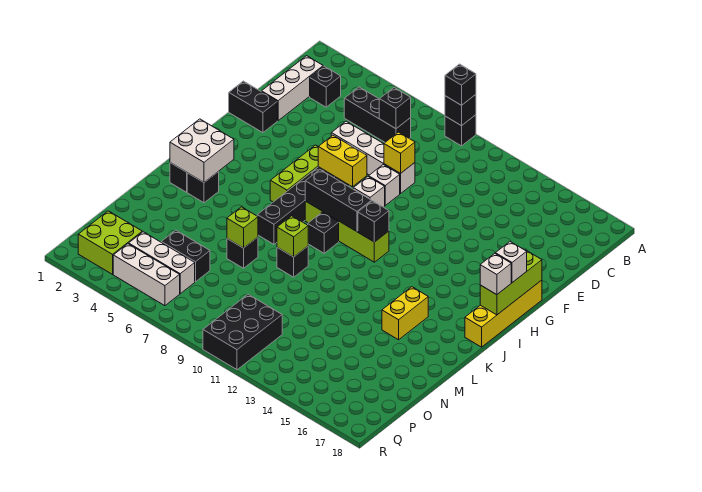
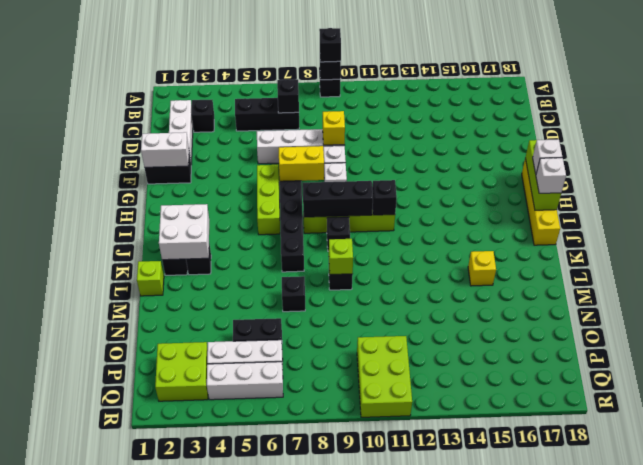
none -> white 1x2 brick [141,132,189,167]
yellow 1x2 brick [382,287,428,340] -> yellow 1x1 brick [468,251,496,286]
lime 1x1 brick [227,207,258,248] -> lime 1x1 brick moved to [137,261,164,296]
black 2x3 brick [203,294,282,370] -> lime 2x3 brick [357,336,412,417]

